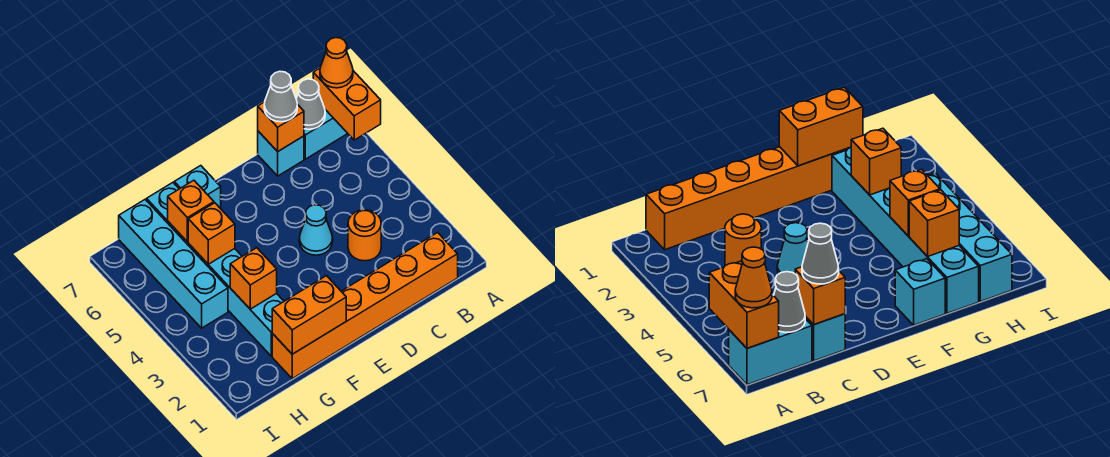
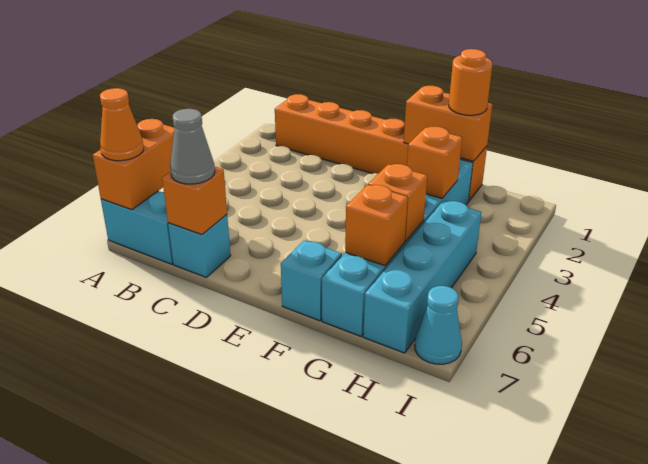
grey 1x1 cone [296,79,325,129] -> none
orange 1x1 round brick [348,210,381,261] -> orange 1x1 round brick moved to [449,49,493,115]
cyan 1x1 cone [299,205,333,255] -> cyan 1x1 cone moved to [415,286,462,364]

